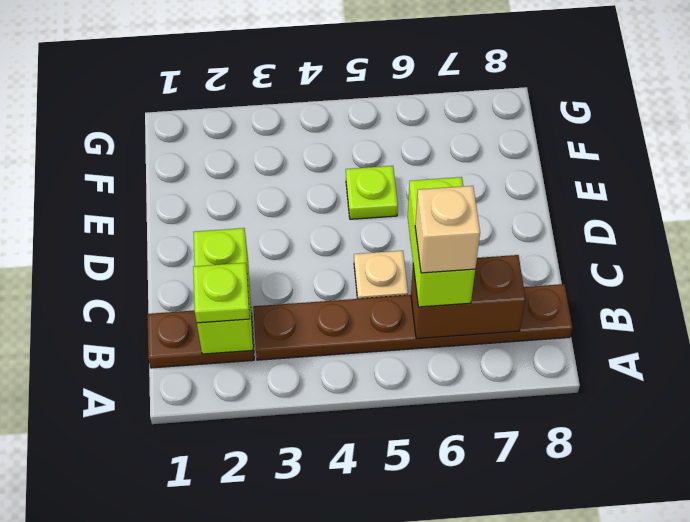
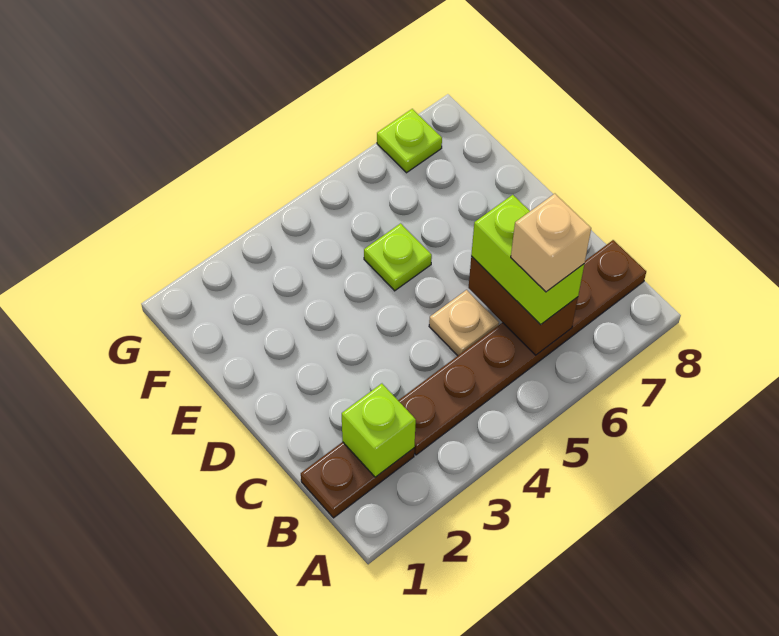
lime 1x2 brick [194,228,253,354] -> lime 1x1 brick [342,384,416,477]
lime 1x1 plate [193,263,250,323] -> lime 1x1 plate moved to [377,109,442,173]
brown 1x2 brick [411,255,526,339] -> brown 1x2 brick turned to [469,256,578,355]

